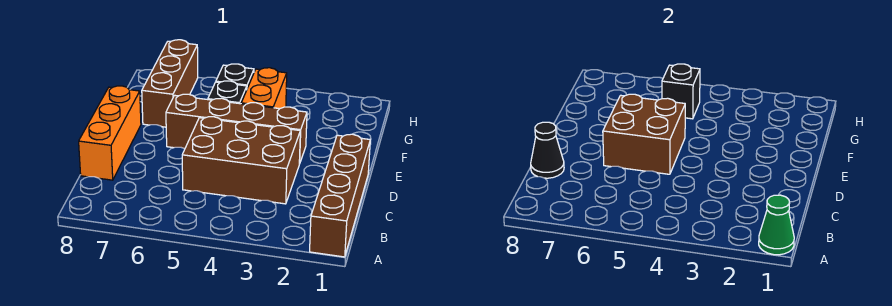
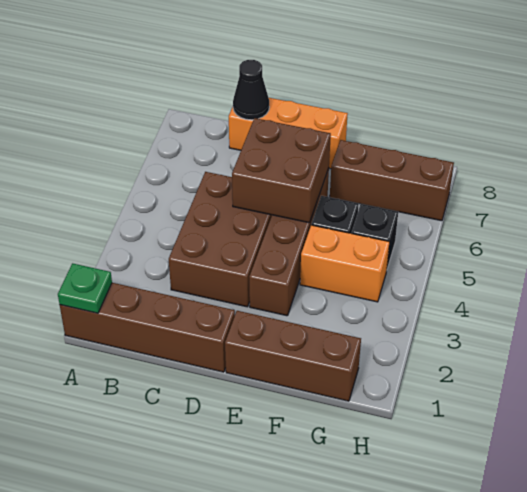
green 1x1 cone [759,195,794,255] -> green 1x1 plate [58,263,112,313]
none -> brown 1x3 brick [225,311,361,401]
black 1x1 brick [662,64,700,119] -> none

